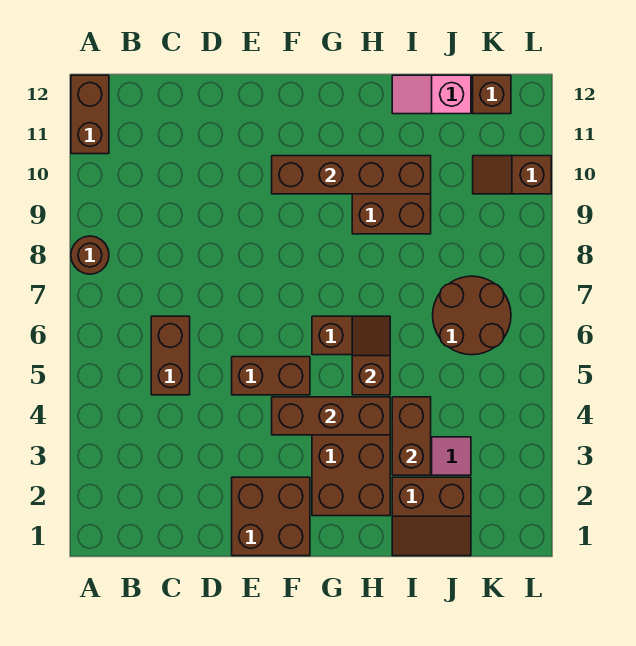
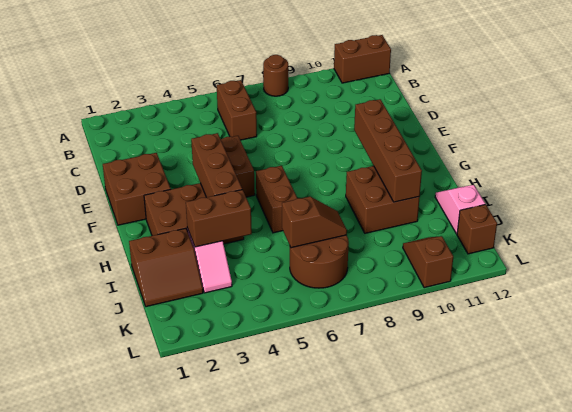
brown 1x2 brick [151,316,190,395] -> brown 1x2 brick turned to [217,80,257,140]
brown 1x2 slope [352,316,390,395] -> brown 1x2 slope moved to [282,197,347,248]
brown 2x2 slope [392,477,471,556] -> brown 2x2 slope turned to [129,228,203,307]

